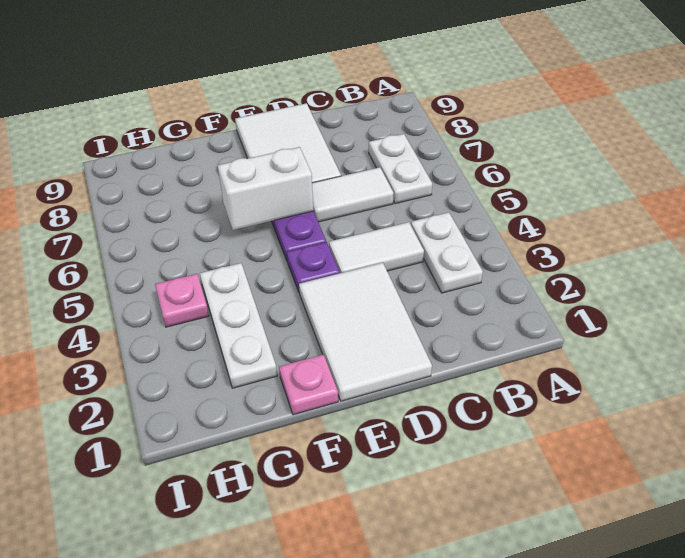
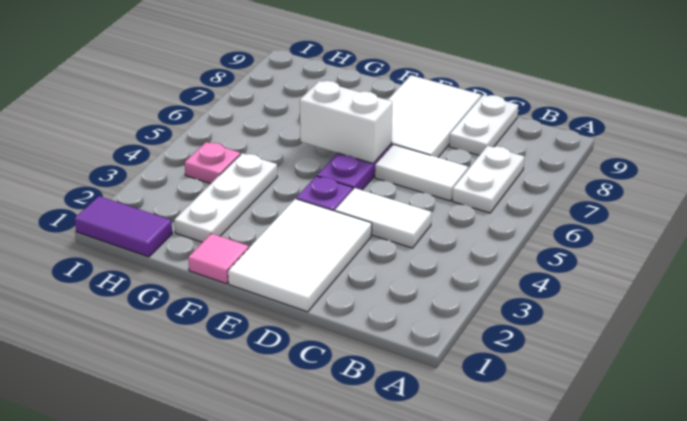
white 1x2 plate [411,212,483,293] -> white 1x2 plate moved to [449,95,518,155]
pink 1x1 plate [279,354,338,415] -> pink 1x1 tile [188,234,249,284]
none -> purple 1x2 tile [75,196,172,257]

